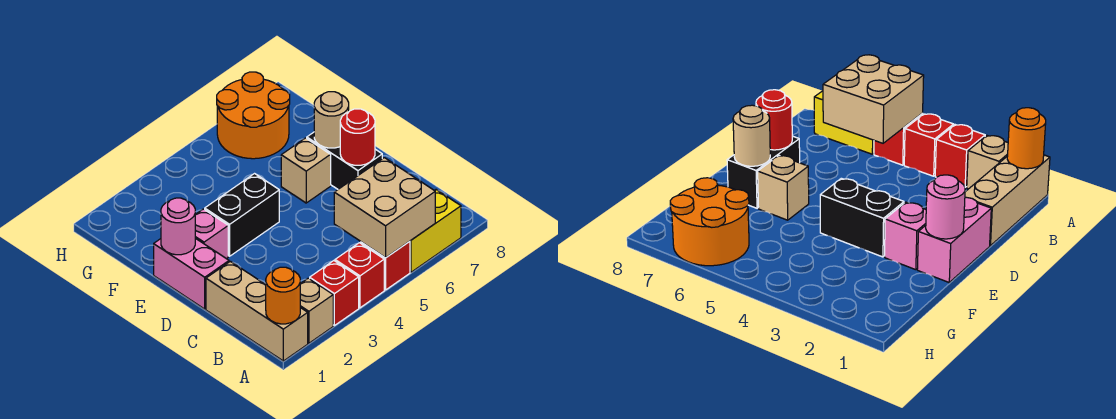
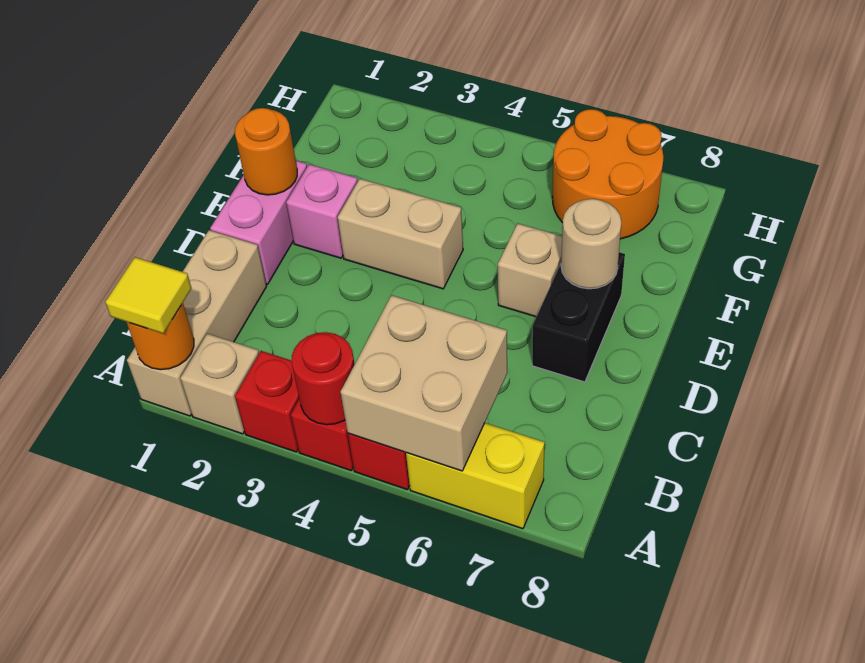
none -> yellow 1x1 tile [105,257,192,333]
red 1x1 round brick [340,109,375,165] -> red 1x1 round brick moved to [292,332,355,425]
pink 1x1 round brick [161,198,195,255] -> orange 1x1 round brick [235,108,297,195]
black 1x2 brick [205,174,279,256] -> tan 1x2 brick [338,179,463,289]

